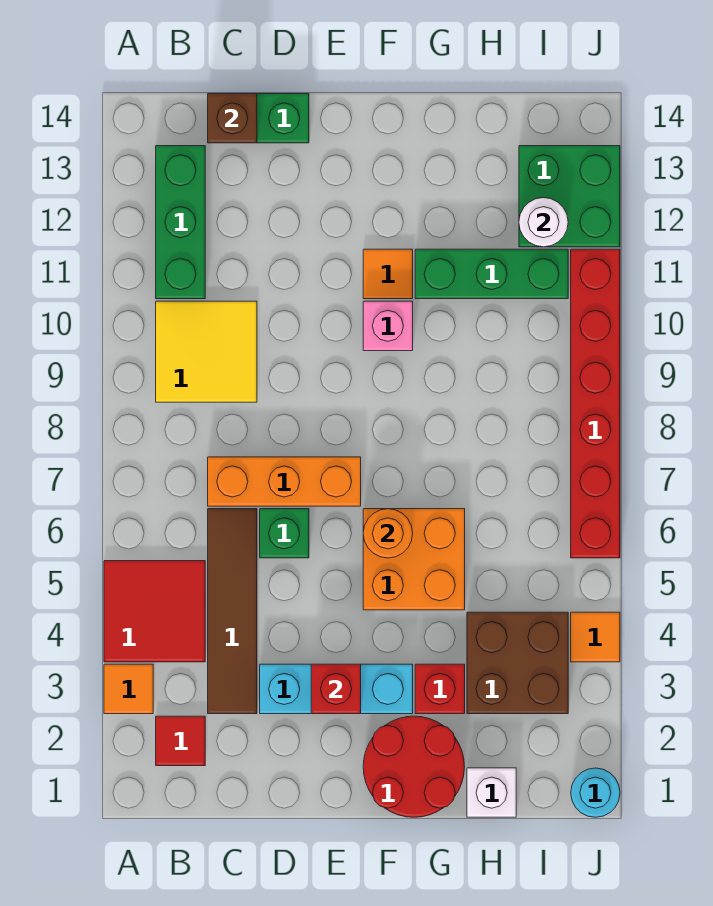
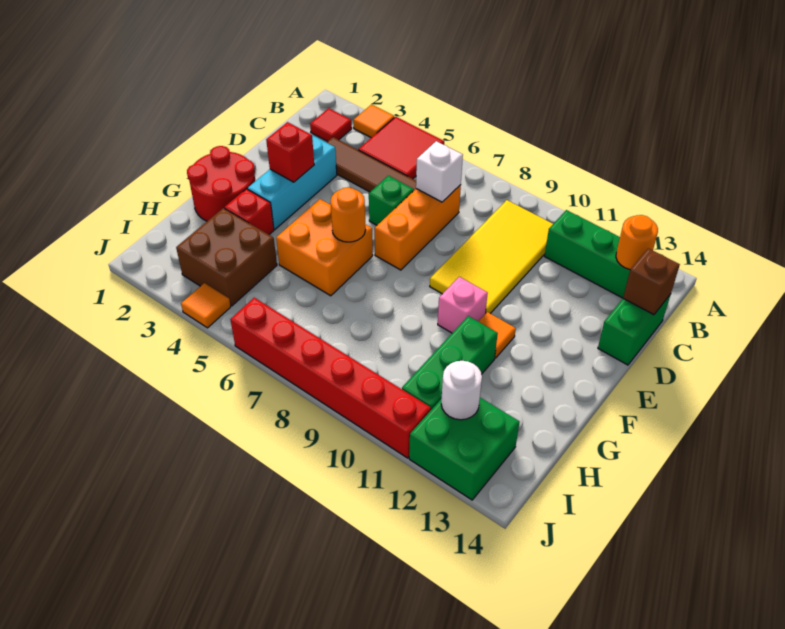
yellow 2x2 tile [156,301,257,402] -> yellow 2x4 tile [430,200,553,314]
none -> orange 1x1 round brick [616,215,658,270]
white 1x1 brick [467,768,516,817] -> white 1x1 brick moved to [416,141,463,202]
cyan 1x1 round brick [571,768,620,817] -> none

